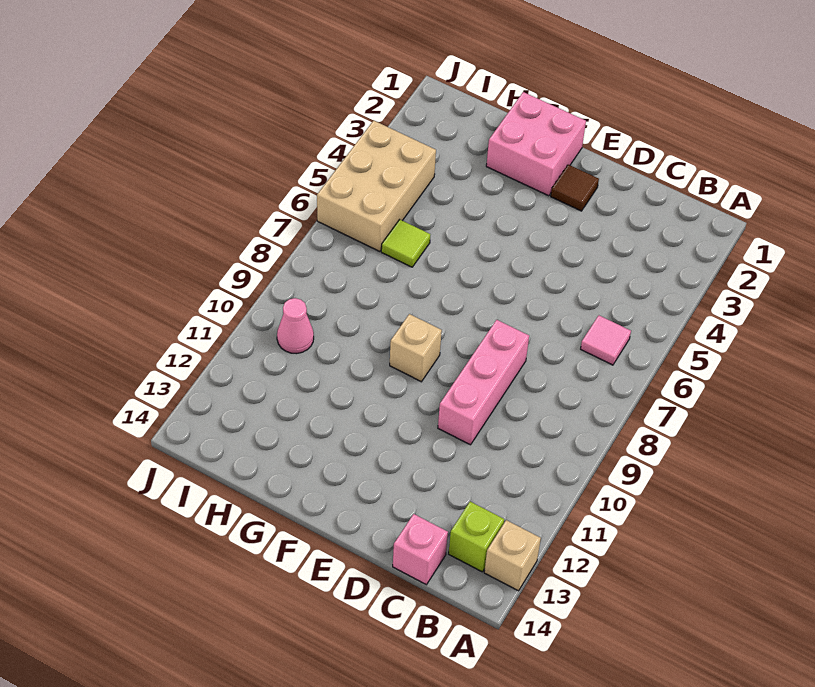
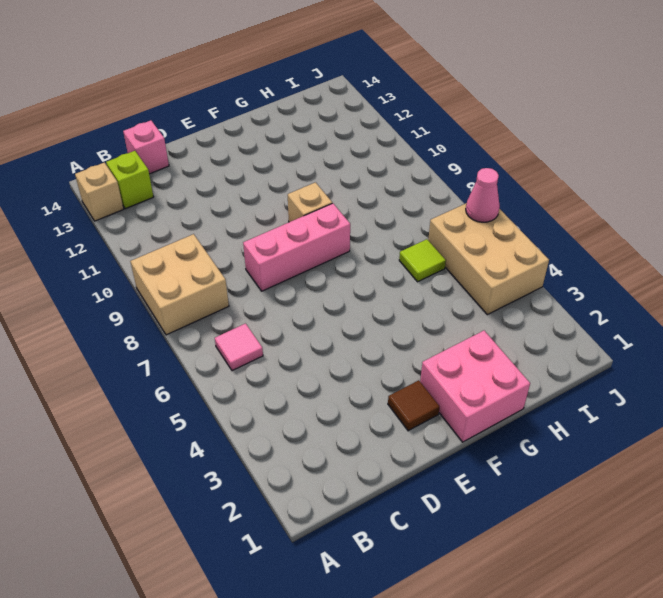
none -> tan 2x2 brick [130,234,229,335]
pink 1x3 brick [438,320,529,445] -> pink 1x3 brick turned to [243,203,350,291]
pink 1x1 cone [277,298,314,353] -> pink 1x1 cone moved to [466,168,500,222]

